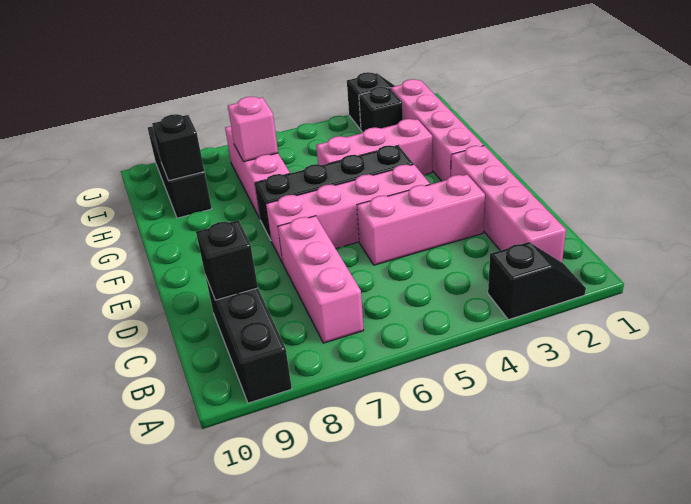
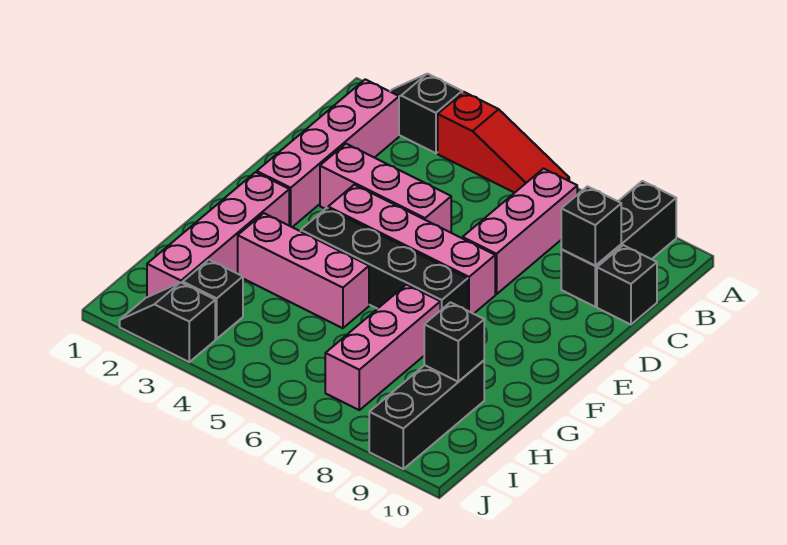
none -> red 1x3 slope [438,92,569,193]
none -> black 1x1 brick [597,245,657,325]
pink 1x1 brick [228,97,278,162] -> none

